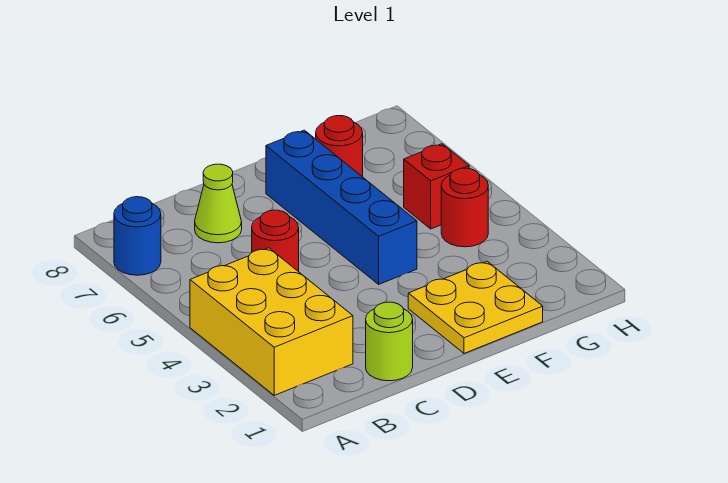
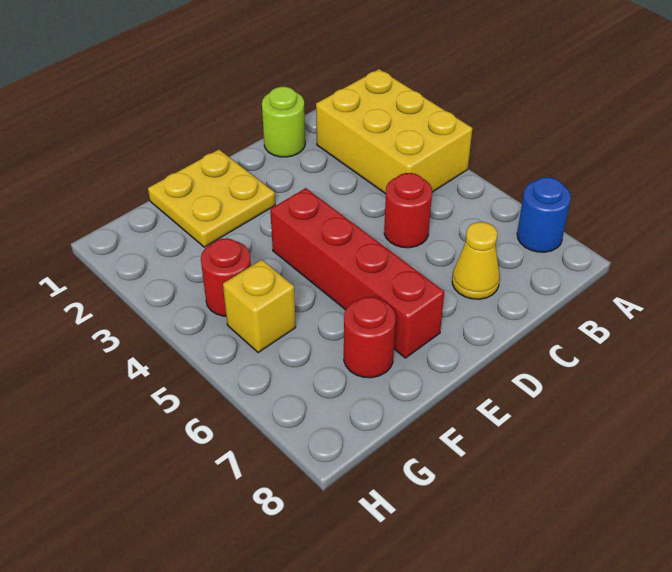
lime 1x1 cone [195,164,242,243] -> yellow 1x1 cone [452,222,500,299]
blue 1x4 brick [266,130,417,284] -> red 1x4 brick [270,188,444,358]
red 1x1 brick [404,144,469,229] -> yellow 1x1 brick [223,260,296,353]

